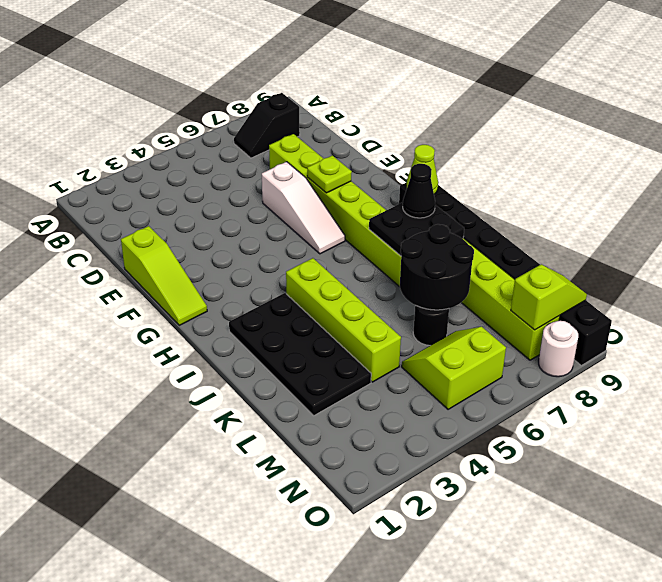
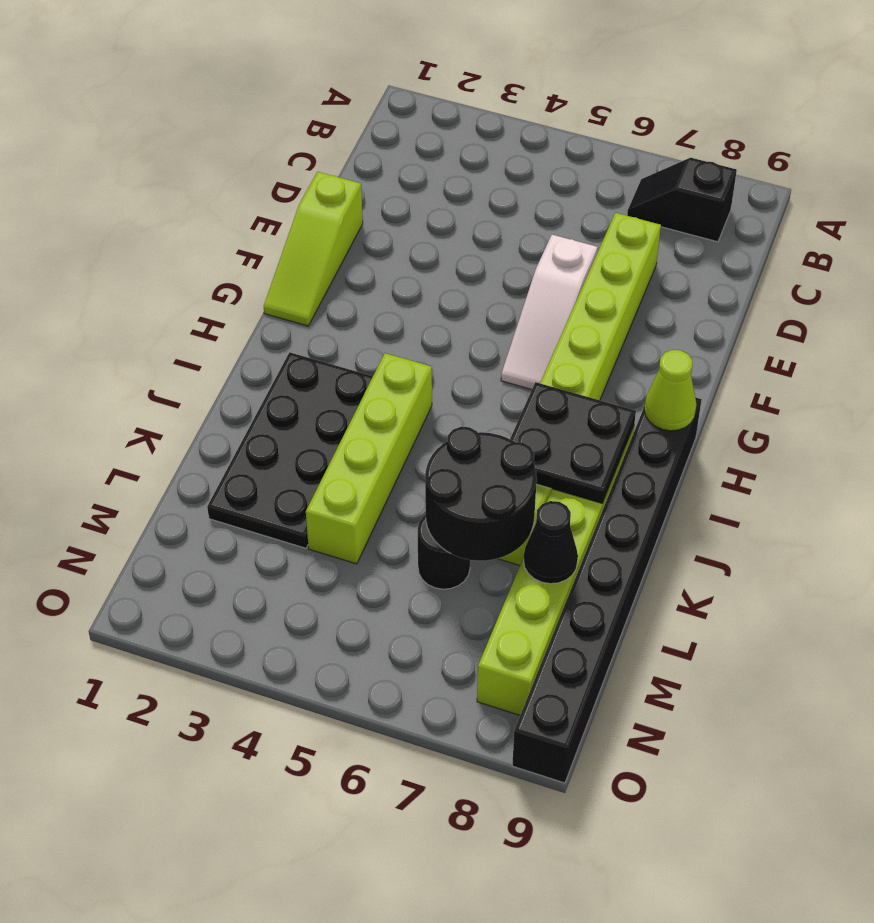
lime 1x1 plate [307,155,352,193] -> none
black 1x1 cone [403,164,435,218] -> black 1x1 cone moved to [524,501,578,584]
lime 2x2 slope [402,327,506,410] -> none
lime 1x2 slope [511,264,587,330] -> none
white 1x1 round brick [539,321,578,377] -> none

